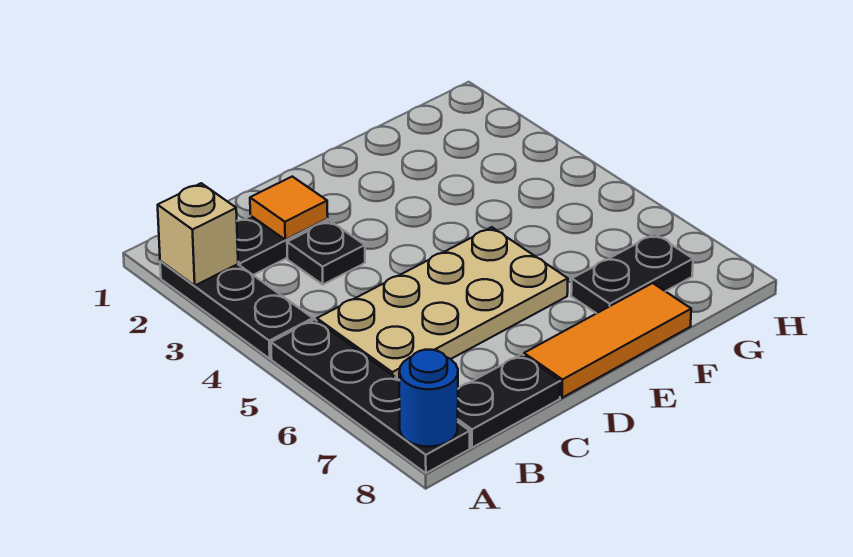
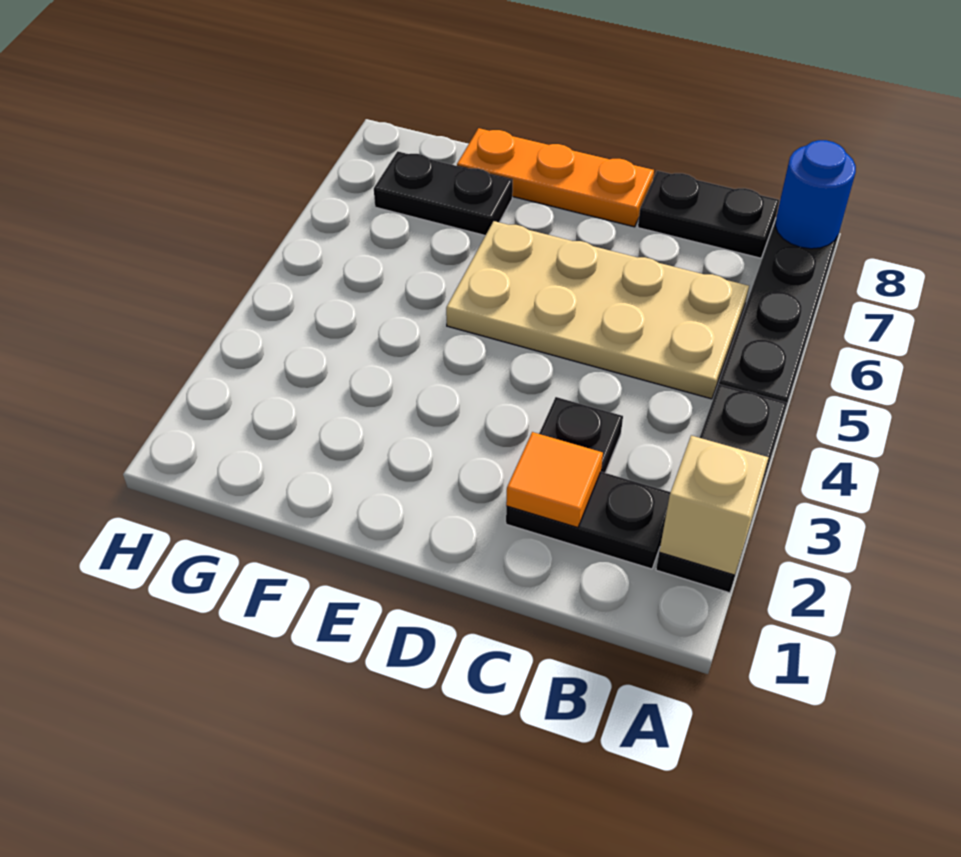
orange 1x3 tile [524,283,691,398] -> orange 1x3 plate [457,128,654,227]

